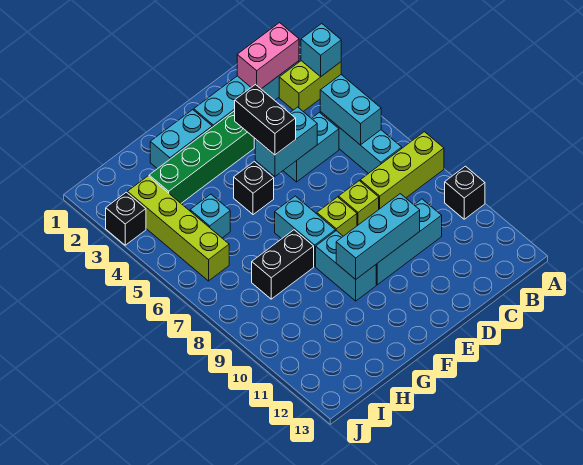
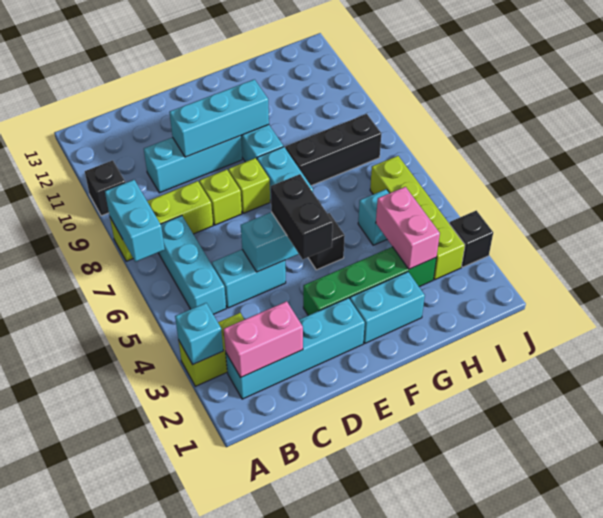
cyan 1x2 brick [320,75,381,145] -> cyan 1x2 brick moved to [105,180,165,262]
black 1x2 brick [252,230,314,299] -> black 1x3 brick [285,114,381,186]
none -> pink 1x2 brick [376,187,440,269]

